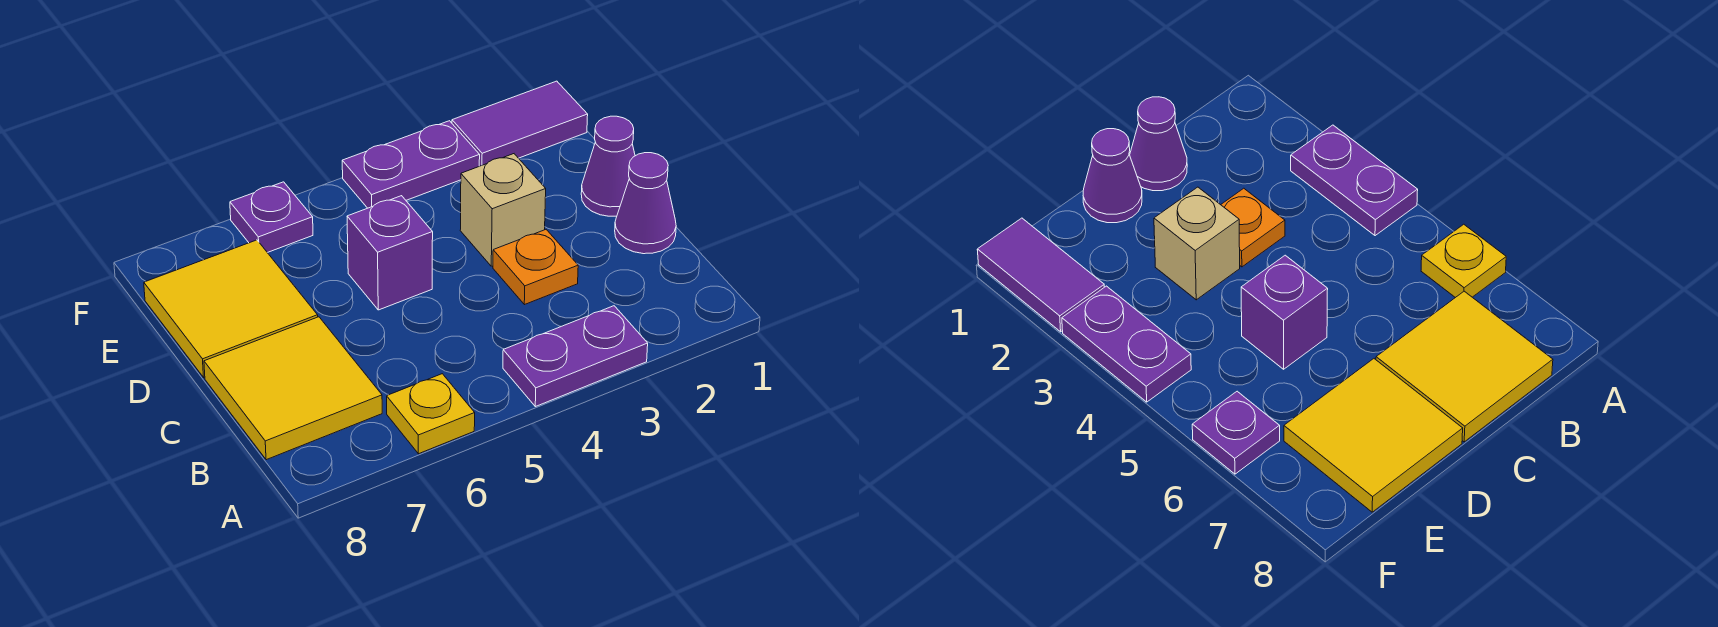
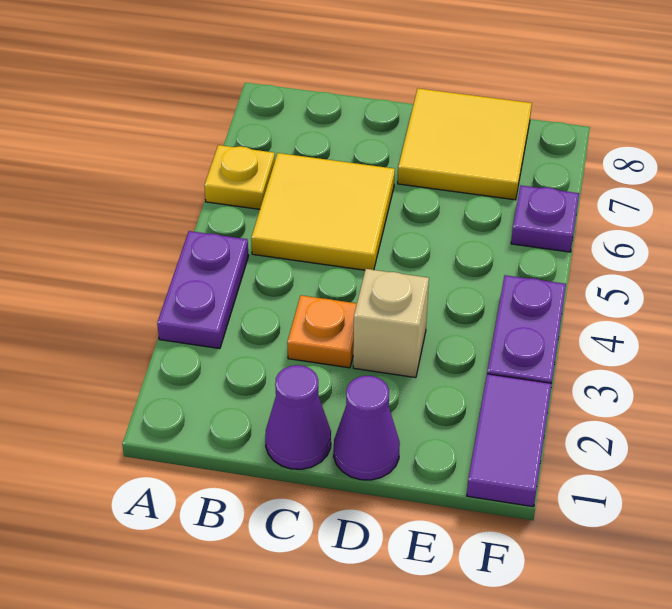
yellow 2x2 tile [204,317,382,460] -> yellow 2x2 tile moved to [251,153,395,270]
purple 1x1 brick [347,196,433,310] -> none

